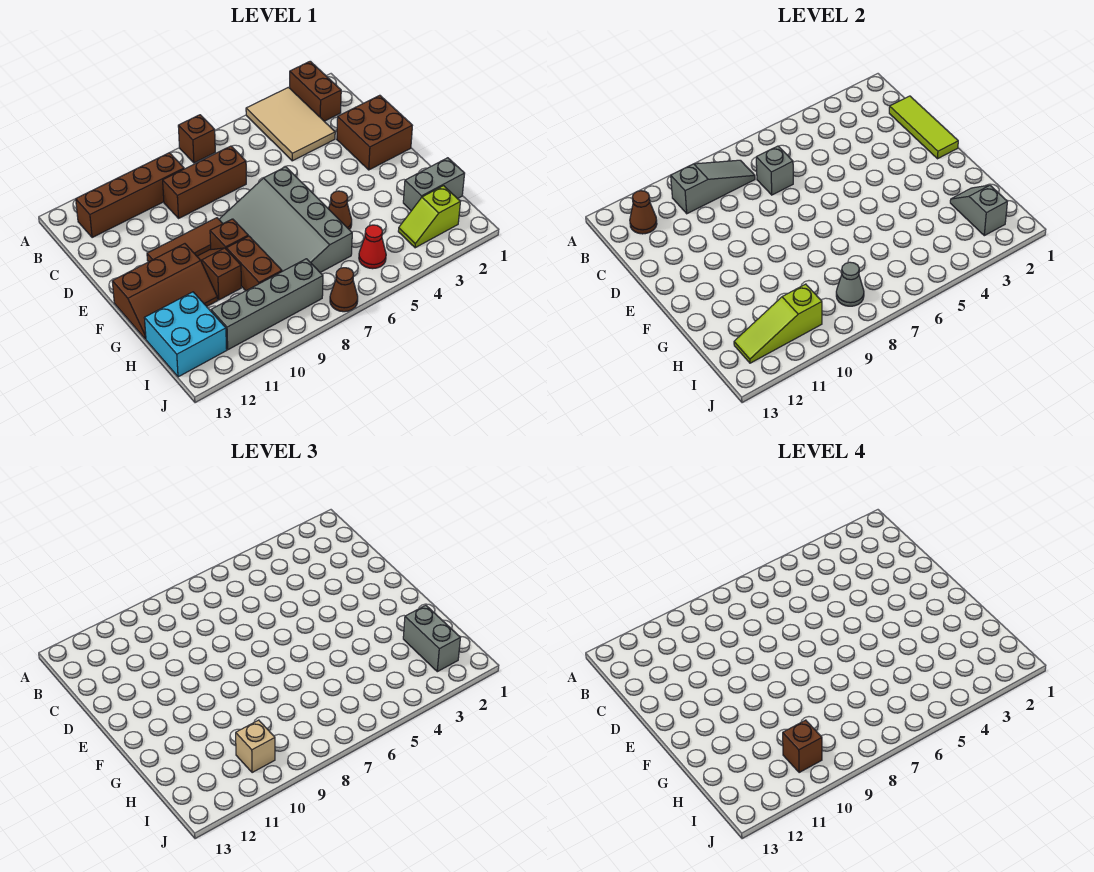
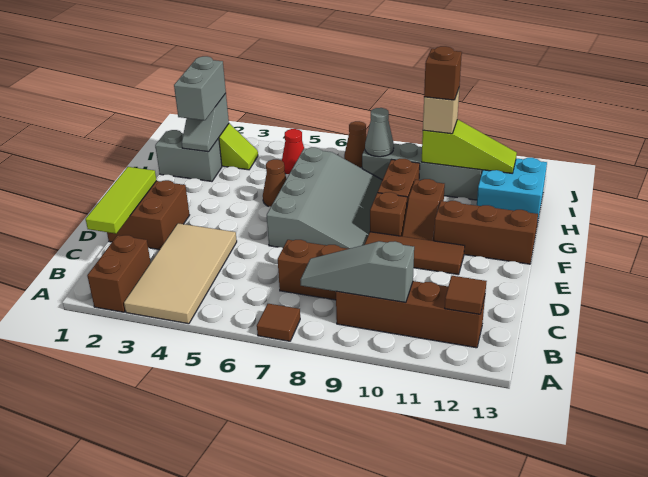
tan 2x3 tile [246,87,335,161] -> tan 2x4 tile [124,223,237,324]
brown 1x1 brick [178,115,215,163] -> brown 1x1 tile [257,304,300,341]
brown 1x1 cone [630,191,657,234] -> brown 1x1 tile [445,276,487,314]
grey 1x1 brick [756,146,793,195] -> none

